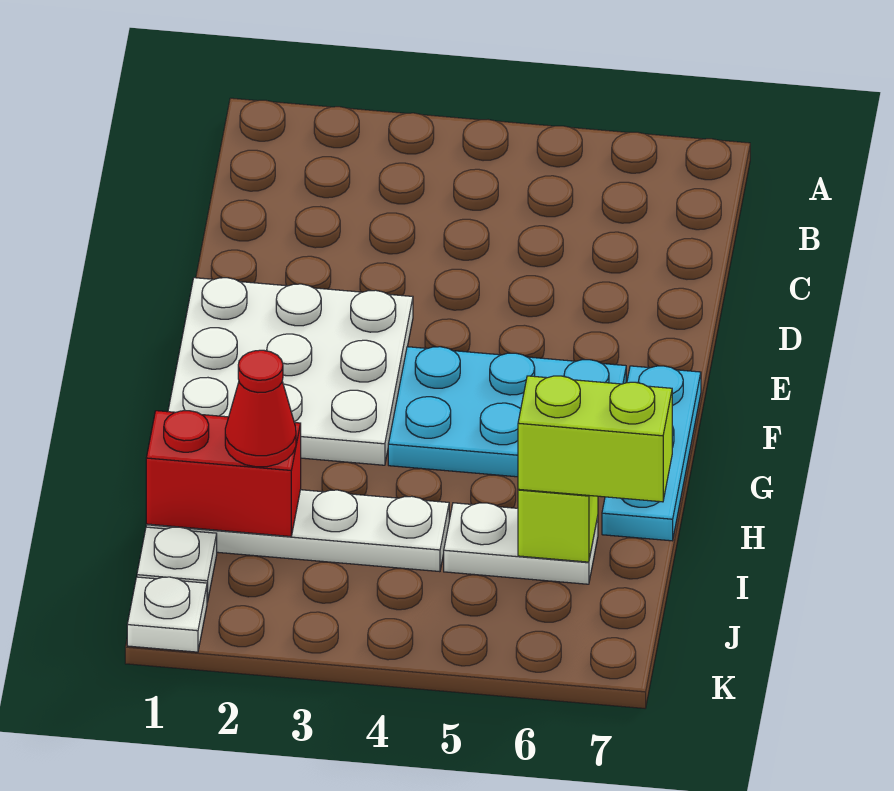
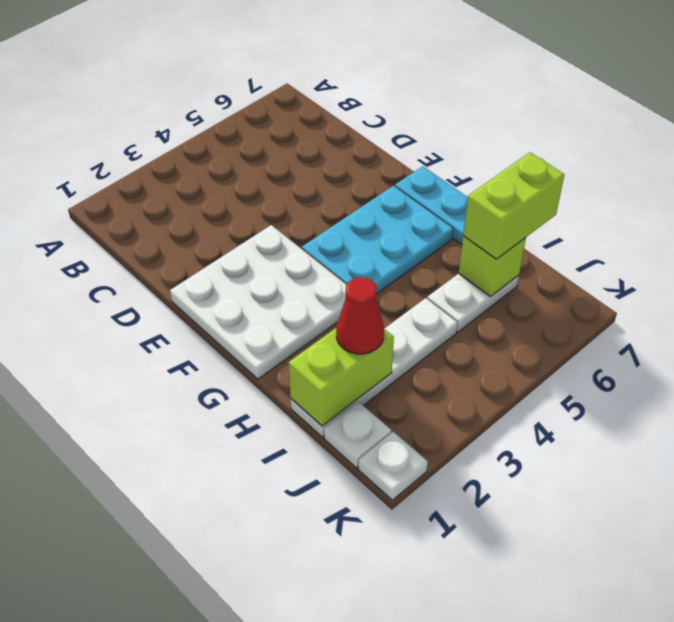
red 1x2 brick [146,411,301,536] -> lime 1x2 brick [289,328,394,426]

